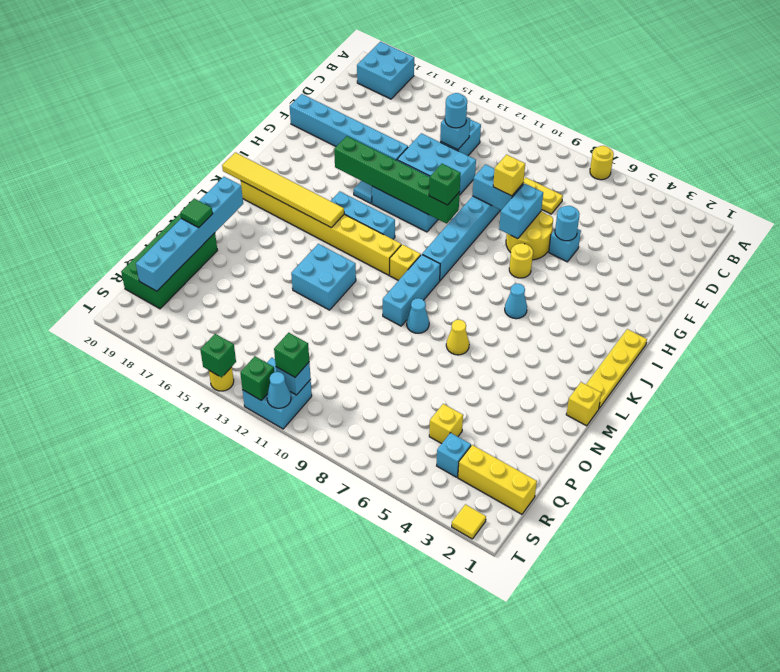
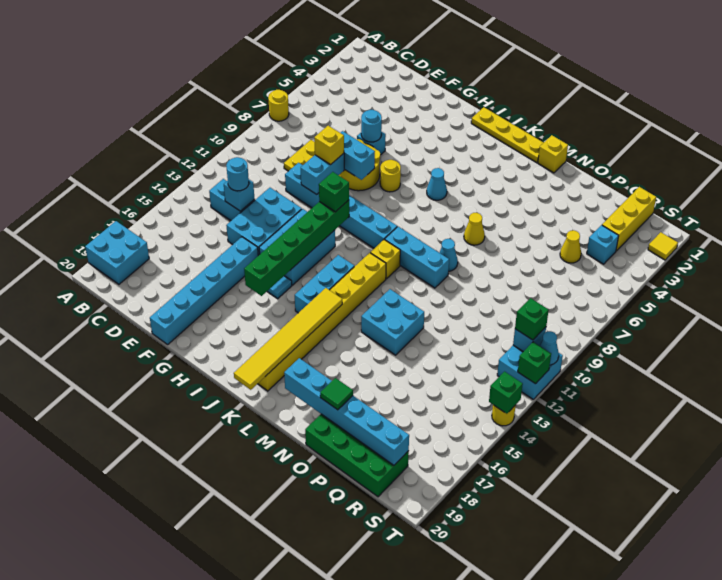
yellow 1x1 brick [429,404,463,444] -> yellow 1x1 cone [560,230,581,263]

